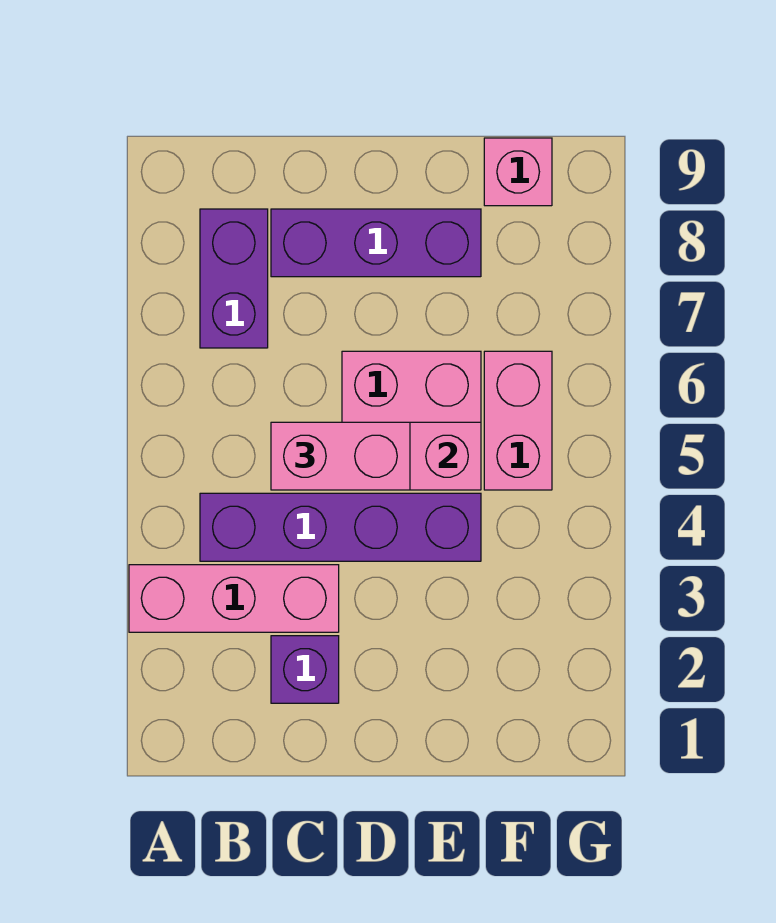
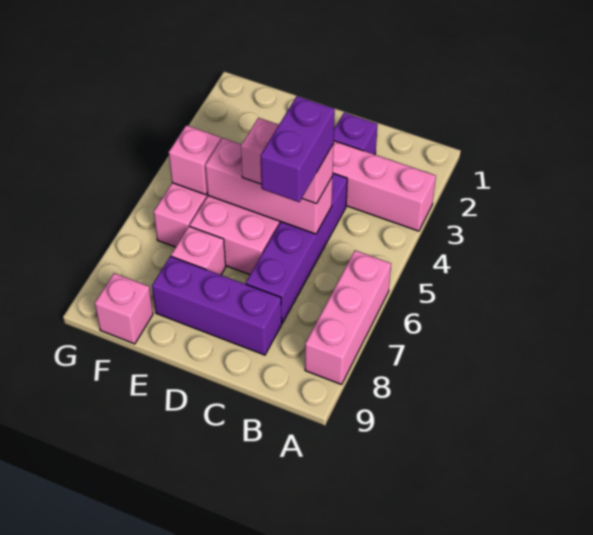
none -> pink 1x3 brick [305,250,391,385]
purple 1x4 brick [200,493,481,561] -> purple 1x4 brick turned to [246,173,347,323]
purple 1x2 brick [200,209,268,348] -> purple 1x2 brick moved to [261,96,335,202]
none -> pink 1x1 brick [171,226,226,275]
none -> pink 1x1 brick [169,125,221,195]

